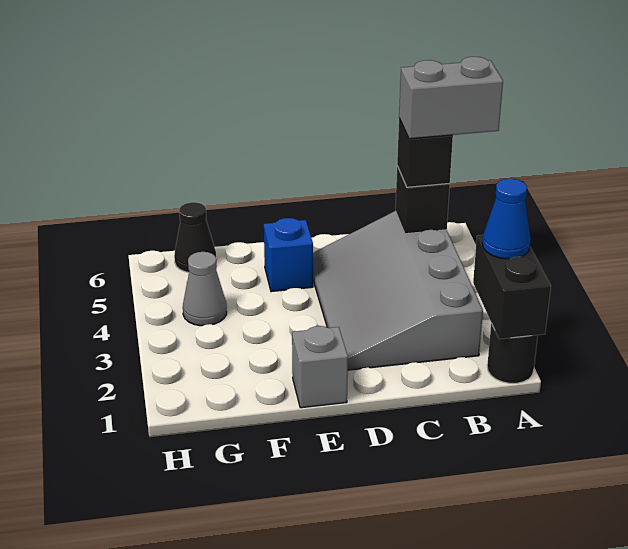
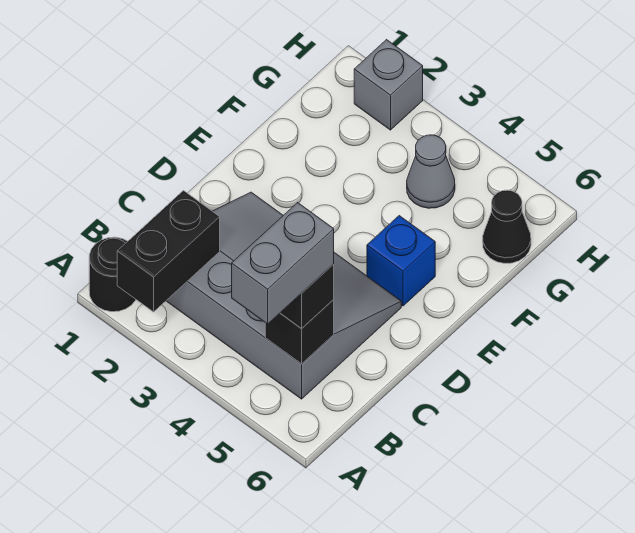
black 1x2 brick [473,235,551,339] -> black 1x2 brick turned to [117,191,220,312]
blue 1x1 cone [482,179,531,259] -> none
grey 1x1 brick [292,326,348,408] -> grey 1x1 brick moved to [354,40,423,130]

